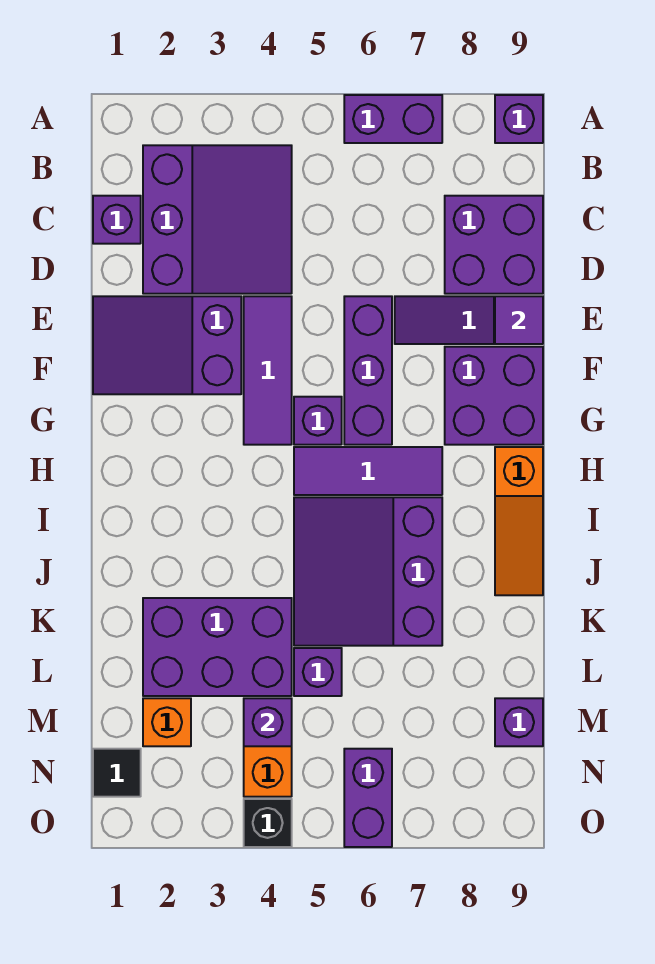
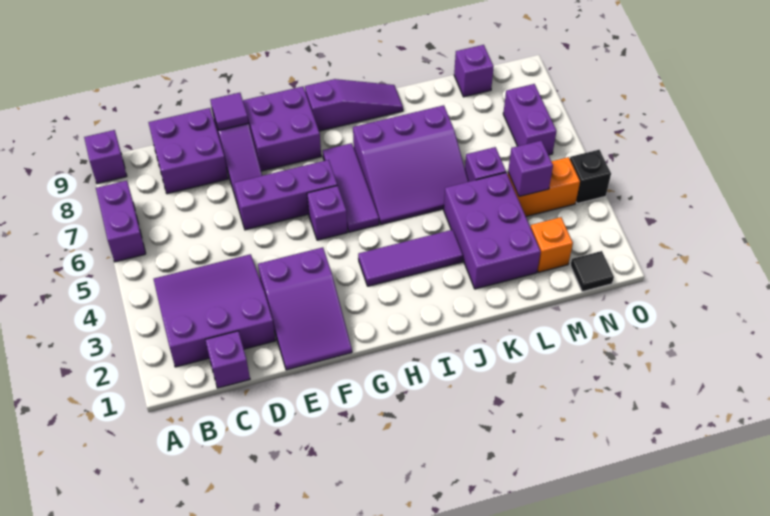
purple 1x3 tile [244,296,292,445] -> purple 1x3 tile moved to [358,230,463,286]
orange 1x3 slope [495,447,543,595] -> purple 1x3 slope [305,79,403,131]
purple 1x2 brick [344,749,392,847] -> purple 1x2 brick turned to [503,84,556,155]

